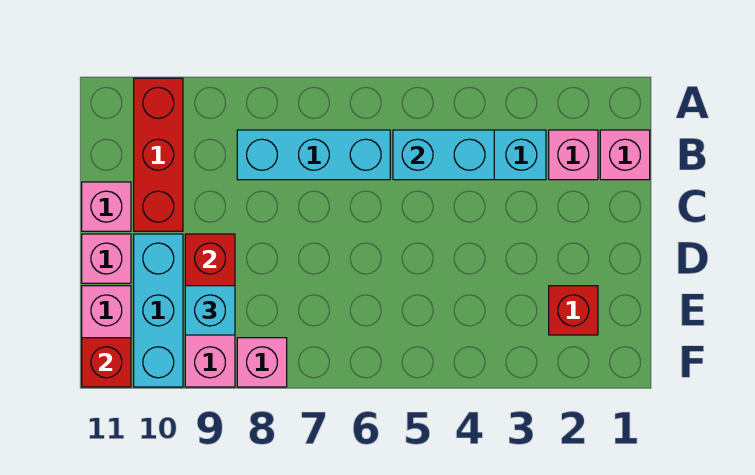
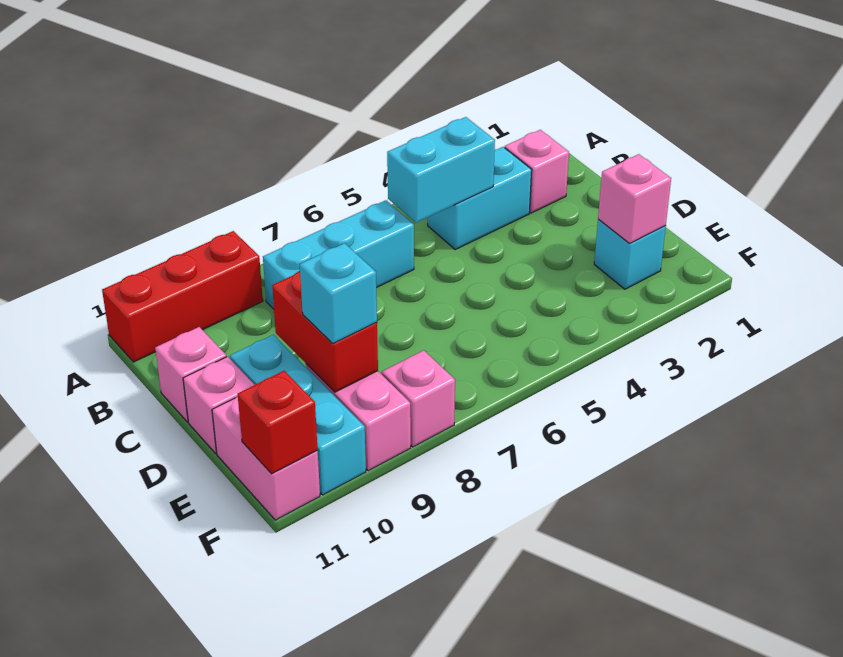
red 1x3 brick [134,78,183,231] -> red 1x3 brick turned to [102,231,263,362]
pink 1x1 brick [600,130,650,180] -> pink 1x1 brick moved to [598,154,671,243]
red 1x1 brick [549,286,598,335] -> cyan 1x1 brick [594,220,666,289]

